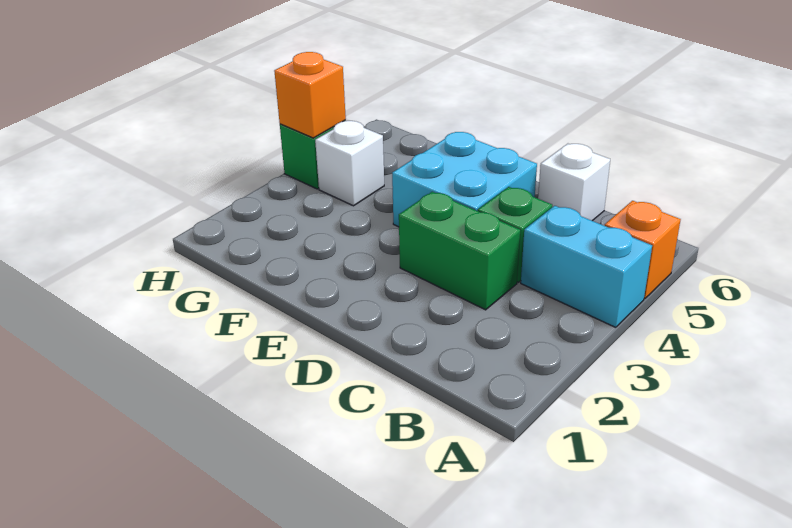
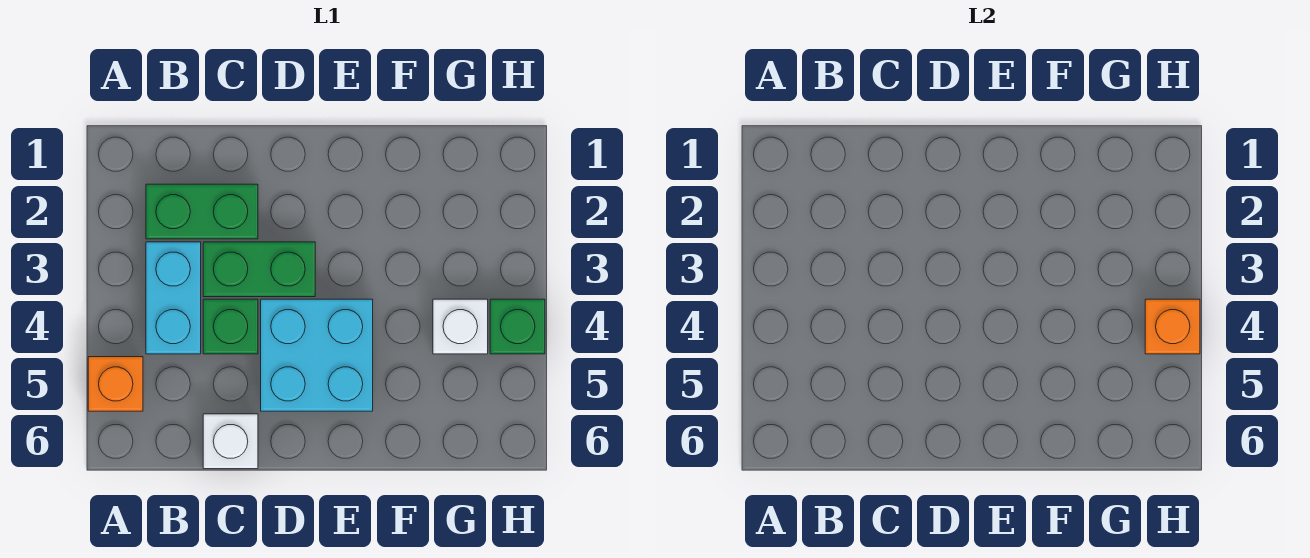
cyan 1x2 brick [521,206,652,327] -> cyan 1x2 brick turned to [146,242,201,354]
none -> green 1x2 brick [146,184,258,239]

